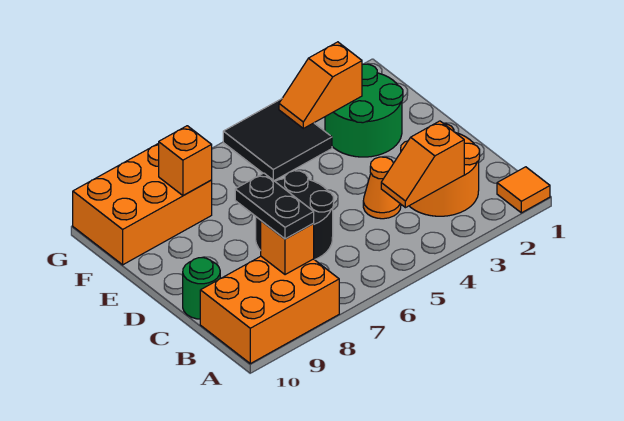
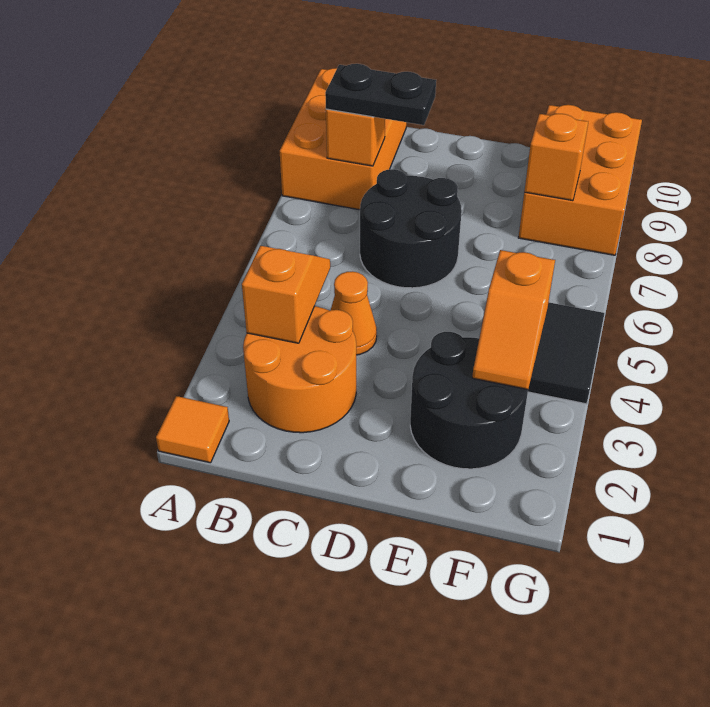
green 1x1 round brick [183,258,220,319] -> none
green 2x2 round brick [325,64,403,157] -> black 2x2 round brick [410,332,528,469]
orange 1x2 slope [279,42,362,128] -> orange 1x2 slope turned to [472,250,555,390]

